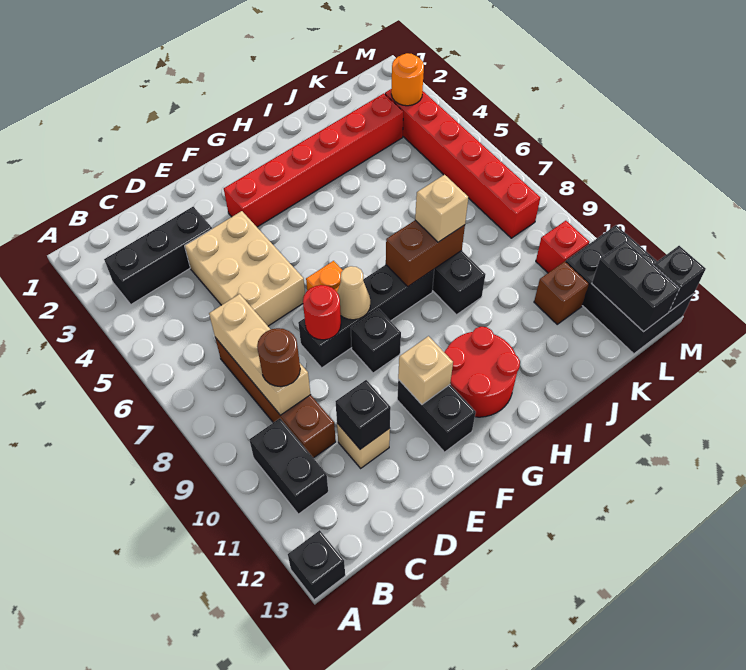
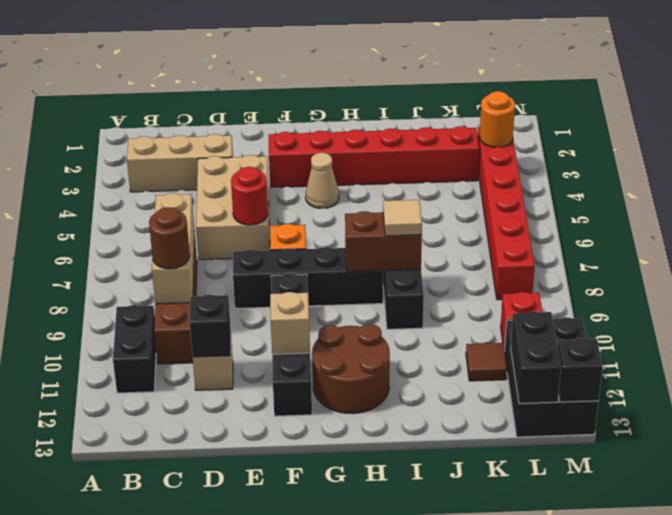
black 1x1 brick [288,530,345,600] -> none
black 1x3 brick [104,207,212,304] -> tan 1x3 brick [127,134,233,192]
red 1x1 round brick [303,285,341,340] -> red 1x1 round brick moved to [231,167,268,225]
tan 1x1 cone [337,266,370,320] -> tan 1x1 cone moved to [306,153,339,208]
red 2x2 round brick [444,327,520,417] -> brown 2x2 round brick [312,324,390,414]
tan 1x1 brick [415,175,468,242] -> tan 1x1 tile [383,200,422,236]
brown 1x1 brick [534,261,589,324] -> brown 1x1 tile [466,343,507,381]

